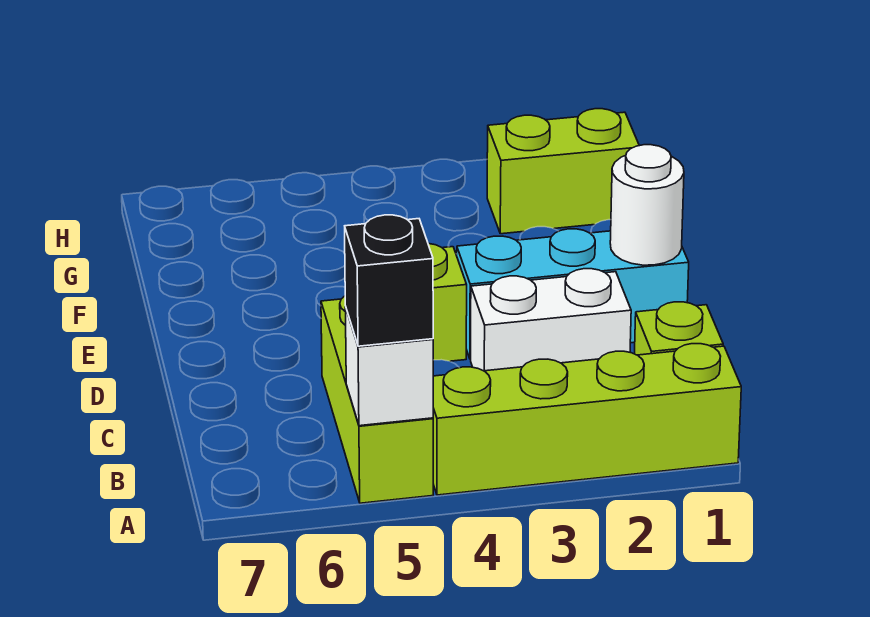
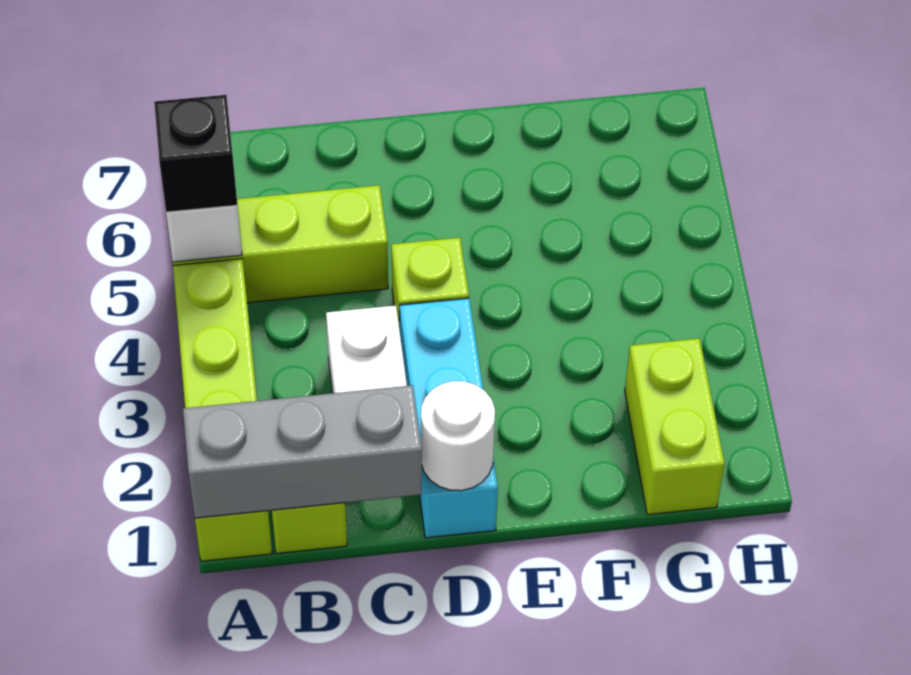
none -> grey 1x3 brick [183,385,422,518]

